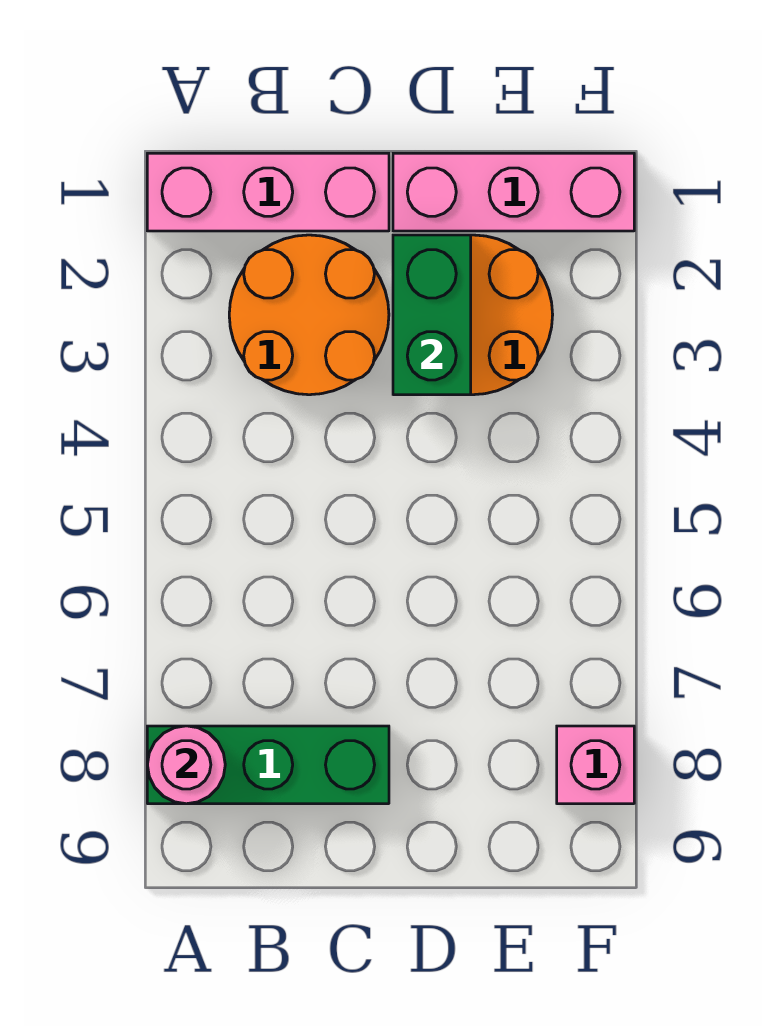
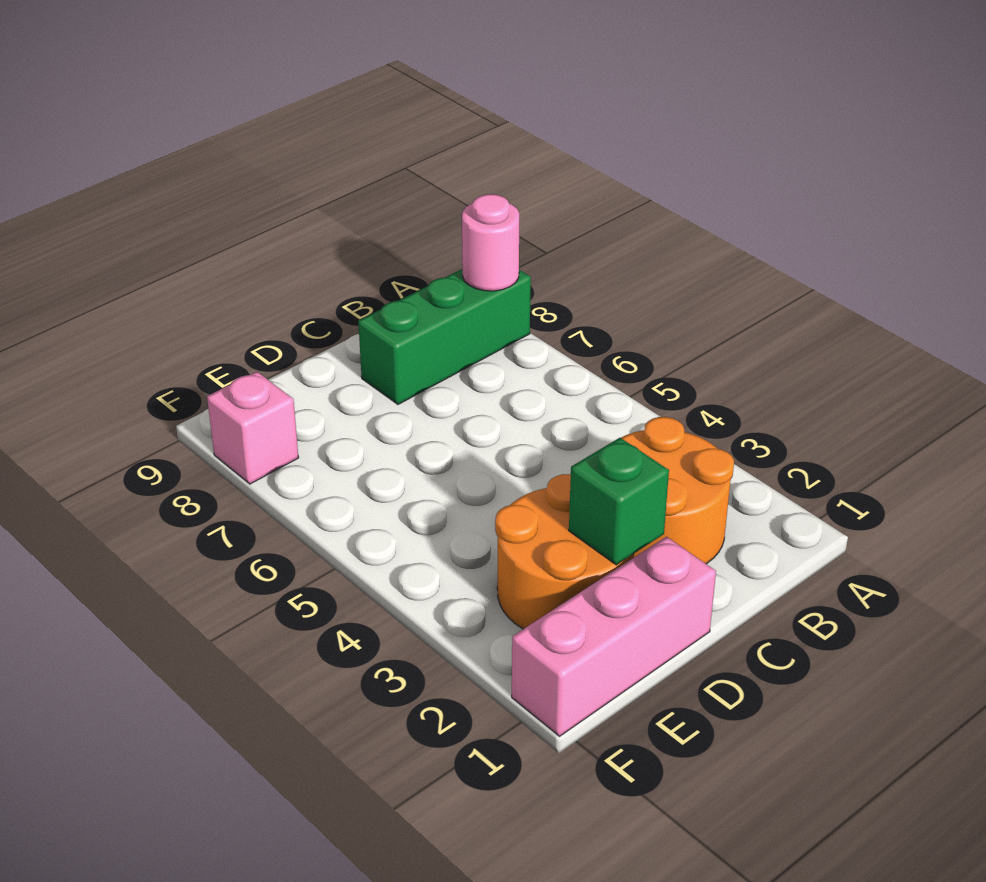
pink 1x3 brick [147,153,389,231] -> none
green 1x2 brick [393,235,471,395] -> green 1x1 brick [569,438,669,565]

